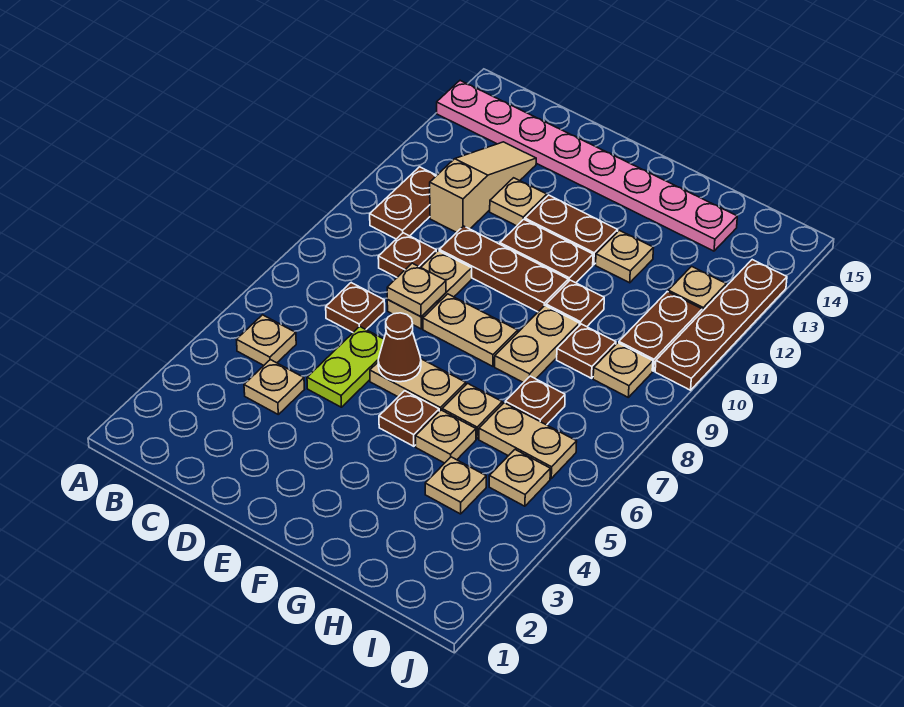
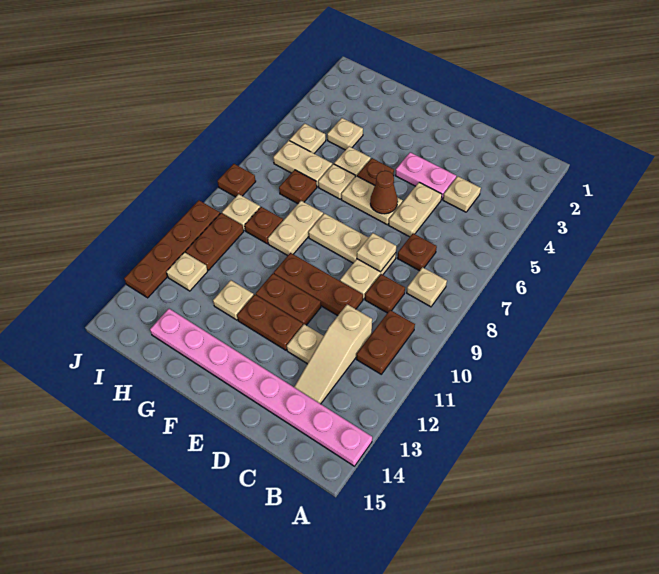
tan 1x1 plate [236,315,296,365] -> tan 1x1 plate moved to [407,267,447,307]
none -> pink 1x2 plate [395,152,456,200]
lime 1x2 plate [307,327,384,407] -> tan 1x2 plate [389,182,442,237]
brown 1x1 plate [546,280,604,327] -> brown 1x1 plate moved to [218,164,256,197]

